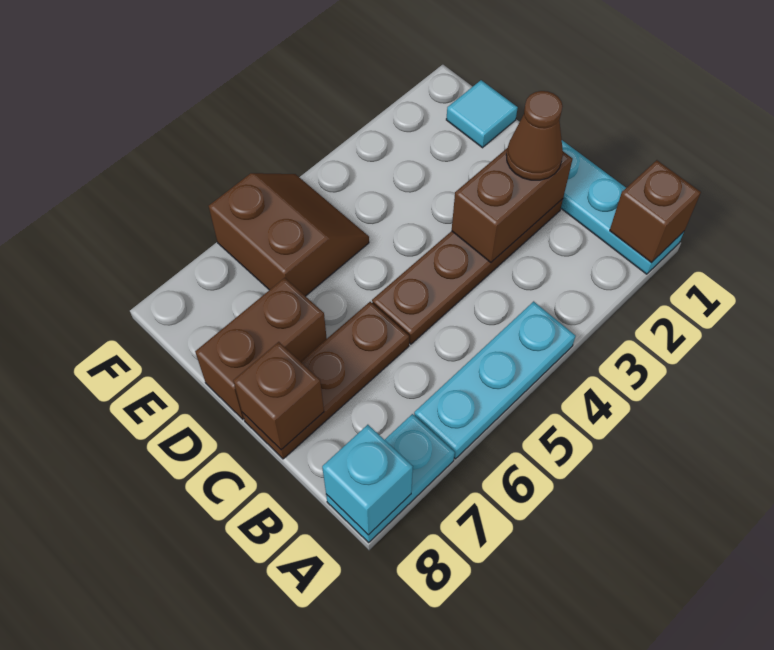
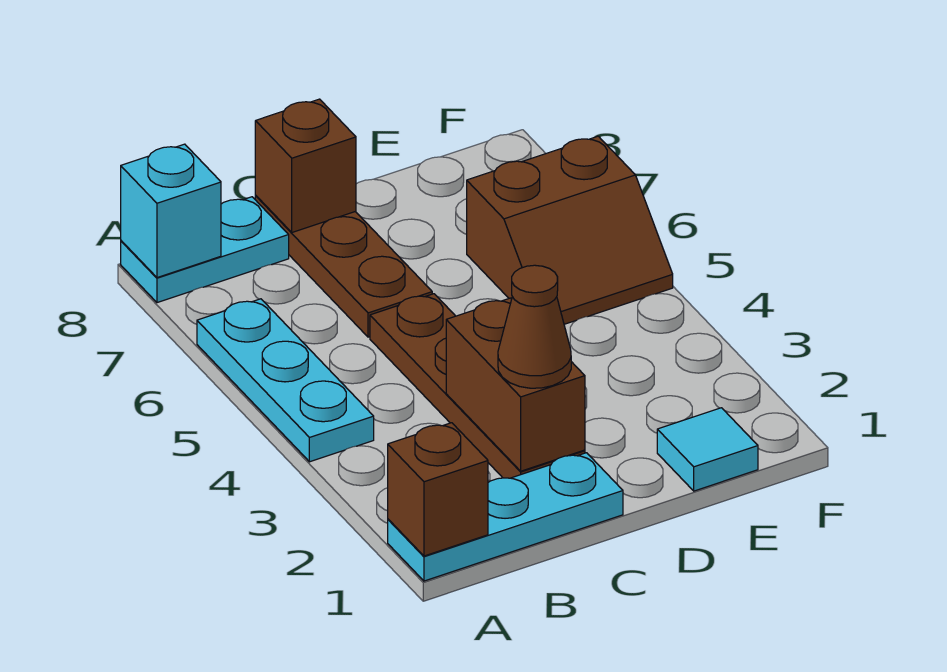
cyan 1x2 plate [326,414,455,542] -> cyan 1x2 plate turned to [121,197,289,303]
brown 1x2 brick [195,278,327,419] -> none

